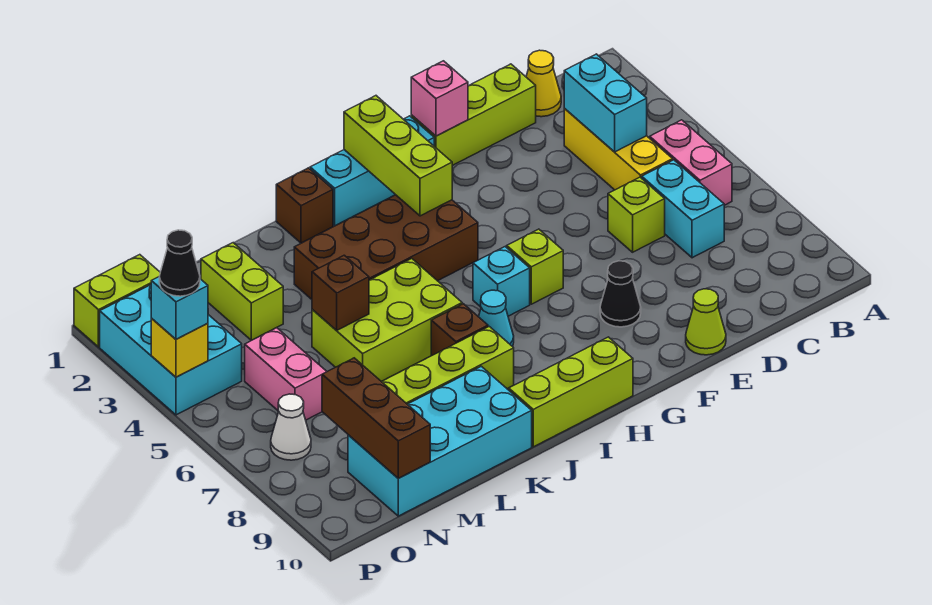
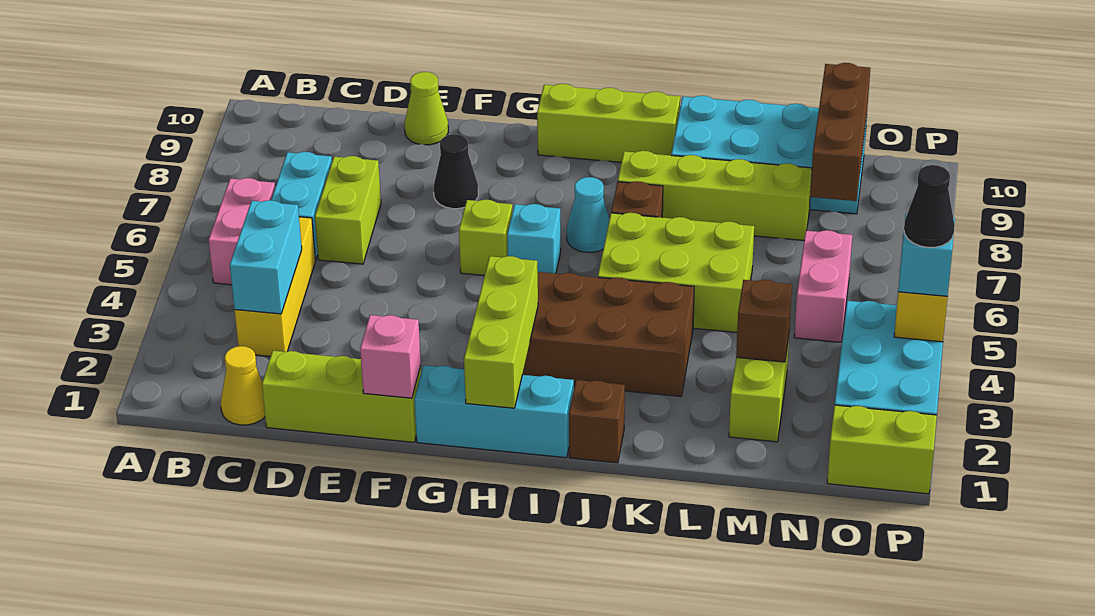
lime 1x1 brick [608,177,665,252] -> lime 1x2 brick [315,156,381,264]
brown 1x1 brick [312,255,369,330] -> brown 1x1 brick moved to [736,280,792,362]
white 1x1 cone [271,394,311,460] -> none

